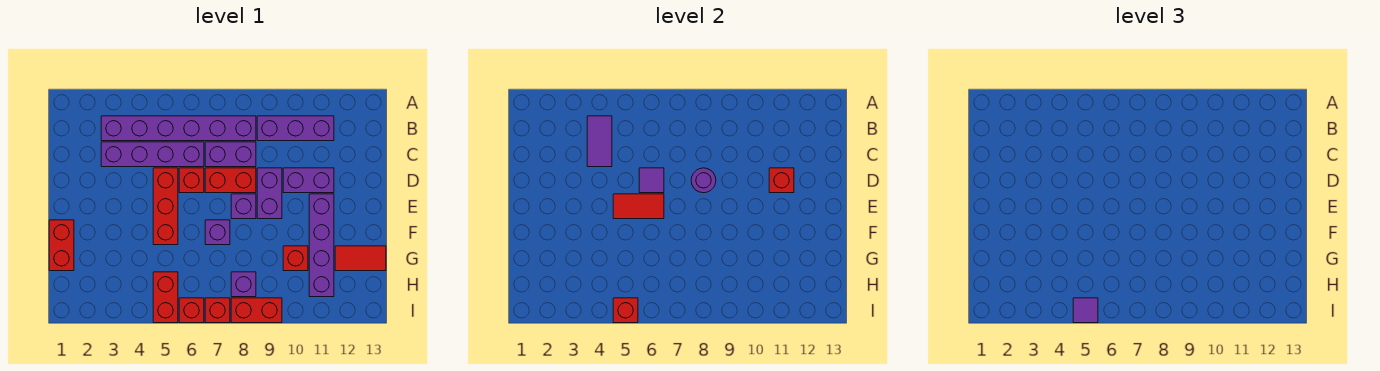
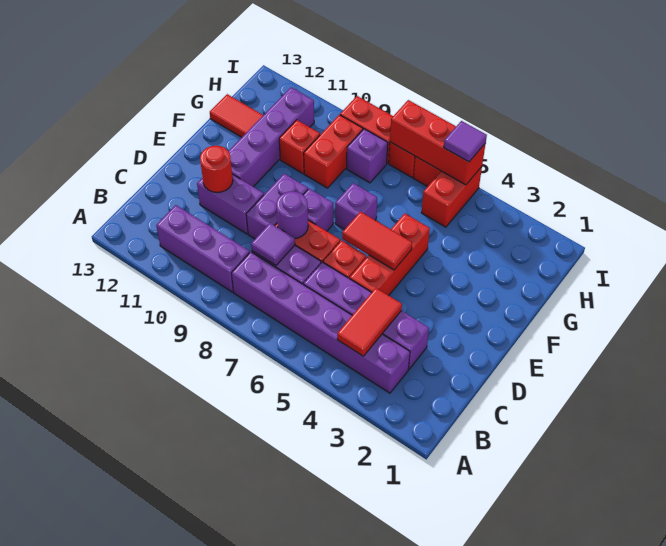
purple 1x2 tile [587,116,612,167] -> red 1x2 tile [337,288,402,356]
purple 1x1 tile [639,168,664,193] -> purple 1x1 tile moved to [251,223,295,265]
red 1x1 brick [769,168,794,193] -> red 1x1 round brick [200,146,233,192]
red 1x2 brick [49,220,74,271] -> red 1x2 brick moved to [304,115,363,188]
red 1x1 brick [613,298,638,323] -> red 1x3 brick [390,100,486,185]

